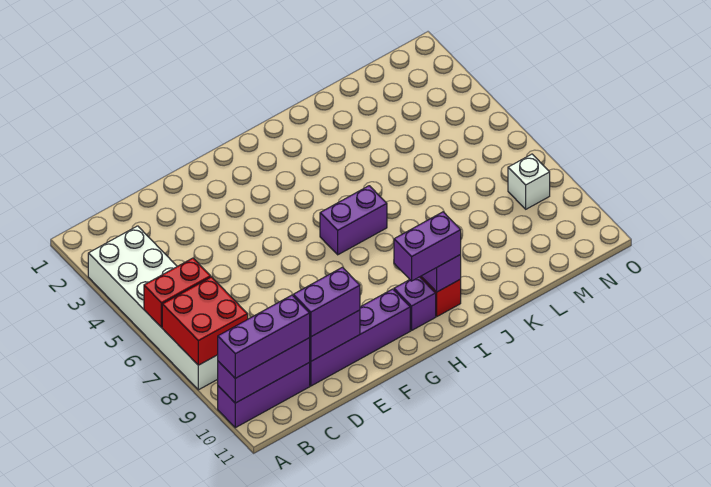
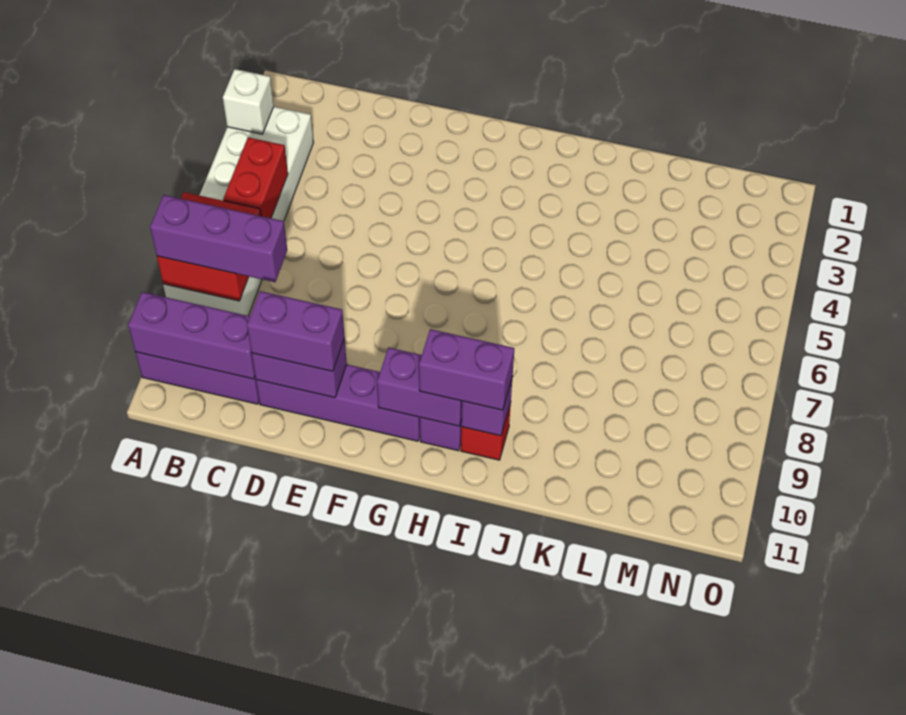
red 1x2 brick [144,258,211,327] -> red 1x2 brick turned to [223,137,288,218]
purple 1x3 brick [218,295,310,378] -> purple 1x3 brick moved to [150,195,287,282]
purple 1x2 brick [320,186,387,255] -> purple 1x2 brick moved to [377,348,462,426]
white 1x1 brick [508,154,550,209] -> white 1x1 brick moved to [223,69,274,134]

